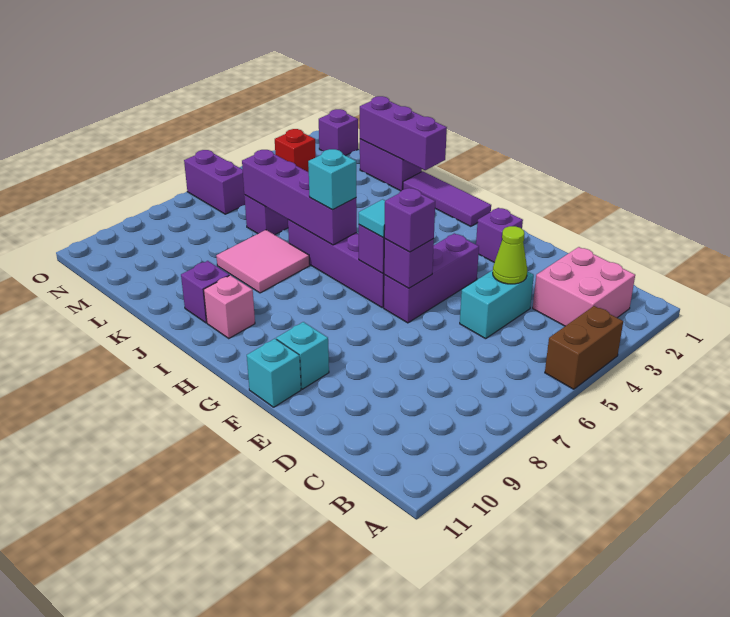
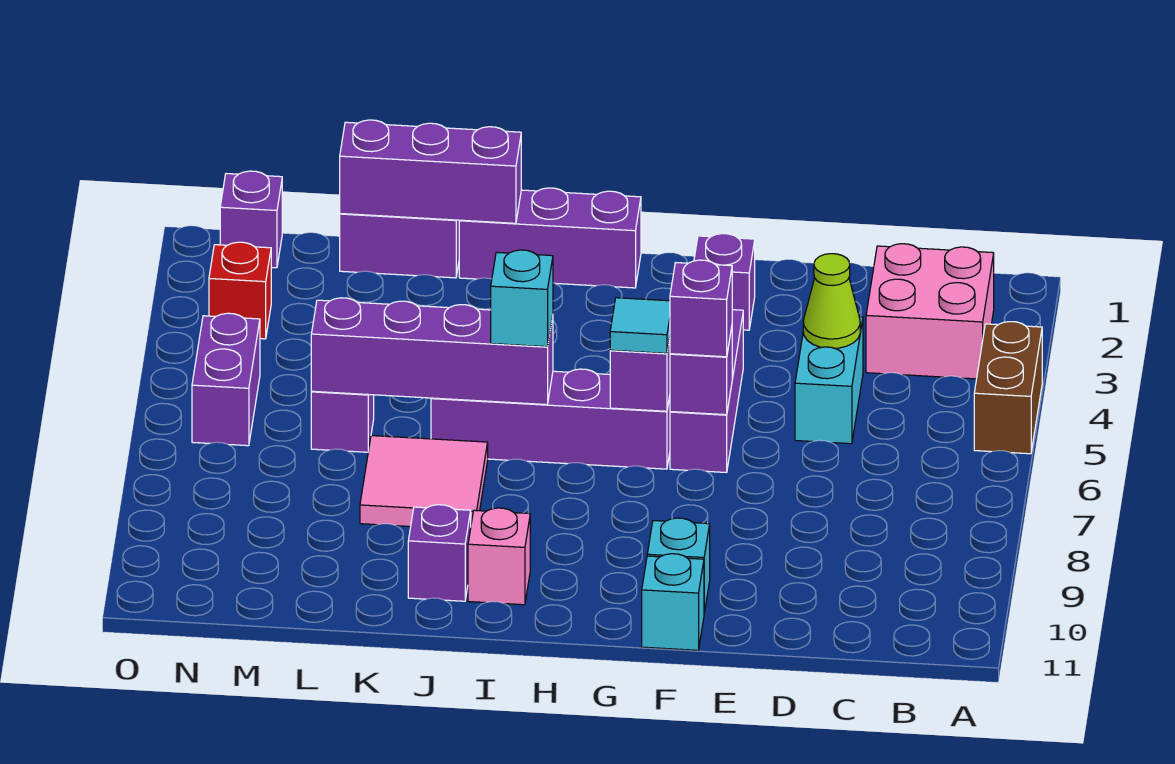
purple 1x3 tile [403,171,491,226] -> purple 1x3 brick [459,188,641,288]
purple 1x2 brick [184,150,245,214] -> purple 1x2 brick turned to [192,313,260,446]

